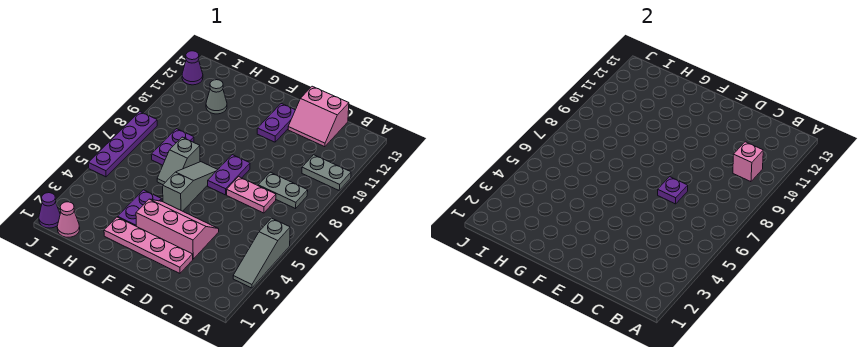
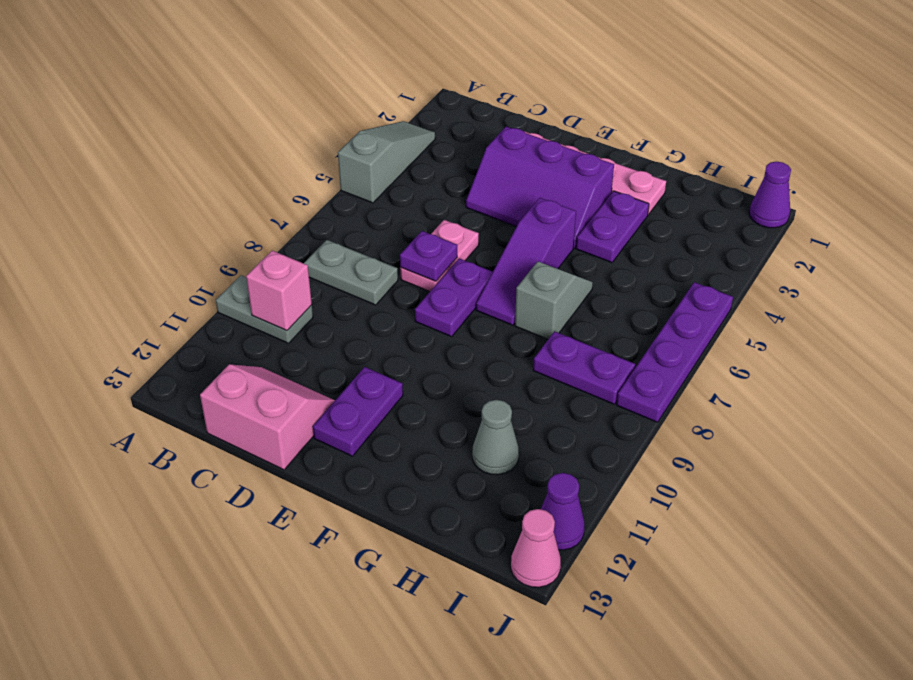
pink 1x2 plate [227,177,276,213] -> pink 1x2 plate turned to [400,220,479,292]
pink 2x3 slope [136,199,219,259] -> purple 2x3 slope [466,126,614,248]
grey 1x3 slope [163,162,218,211] -> purple 1x3 slope [476,198,576,325]
purple 1x2 plate [151,129,194,165] -> purple 1x2 plate turned to [533,331,635,404]
pink 1x1 cone [57,202,80,237] -> pink 1x1 cone moved to [511,509,561,587]

